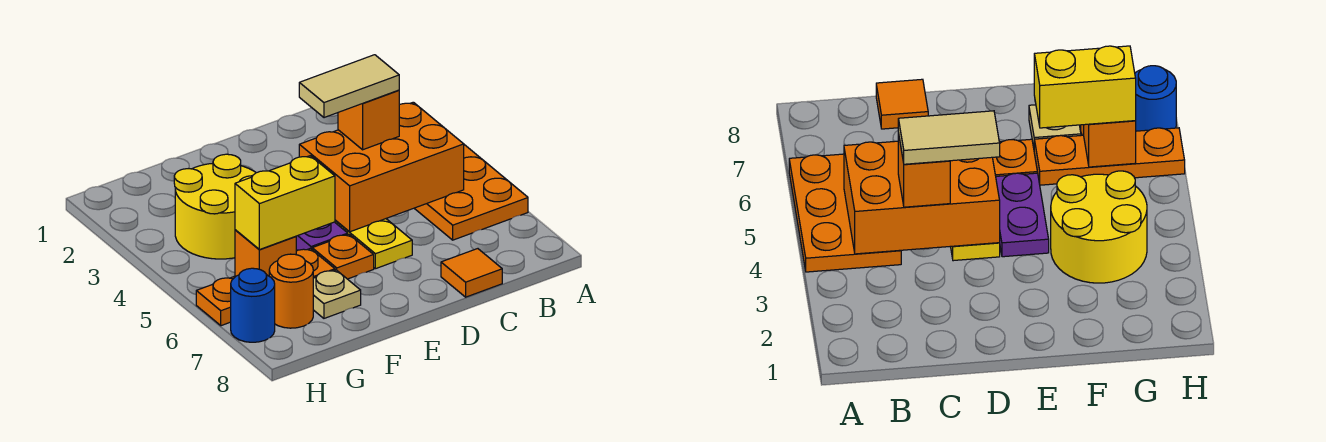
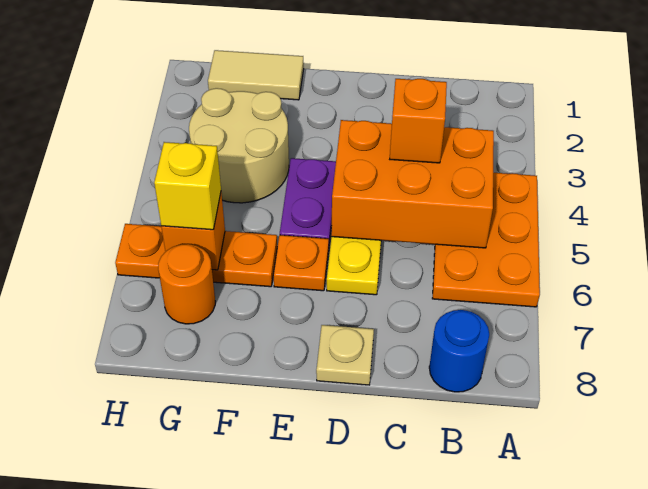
tan 1x2 tile [299,55,399,118] -> tan 1x2 tile moved to [208,50,304,100]
orange 1x1 tile [441,249,502,297] -> none
yellow 2x2 round brick [174,154,256,259] -> tan 2x2 round brick [189,88,289,203]
yellow 1x2 brick [235,156,335,250] -> yellow 1x1 brick [154,142,221,230]
tan 1x1 plate [313,270,361,318] -> tan 1x1 plate moved to [316,325,374,385]
blue 1x1 round brick [231,268,275,342] -> blue 1x1 round brick moved to [429,310,489,392]

